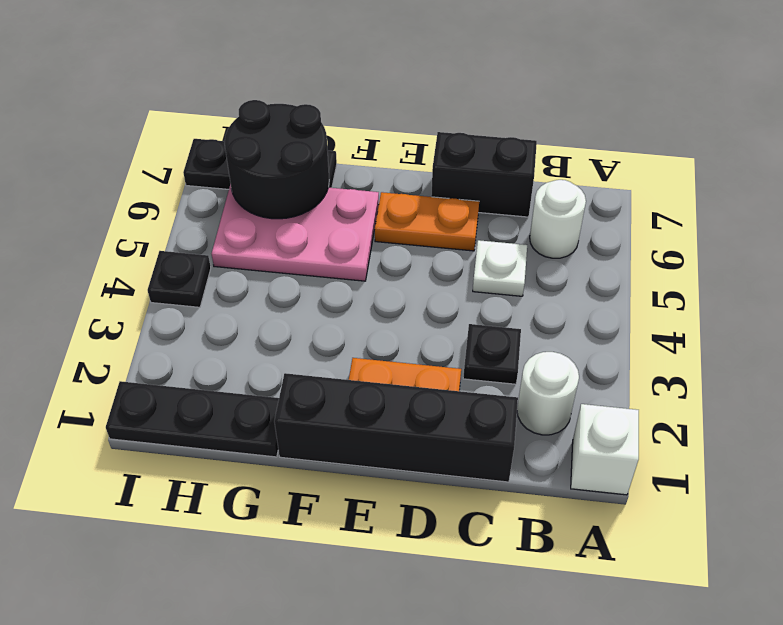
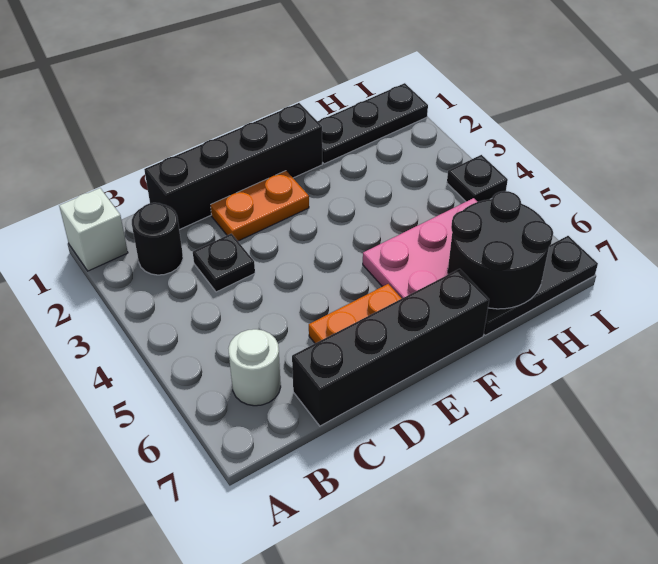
white 1x1 round brick [517,352,579,435] -> black 1x1 round brick [132,203,183,275]
white 1x1 plate [473,240,527,296] -> none
black 1x2 brick [431,132,537,217] -> black 1x4 brick [292,269,489,426]

